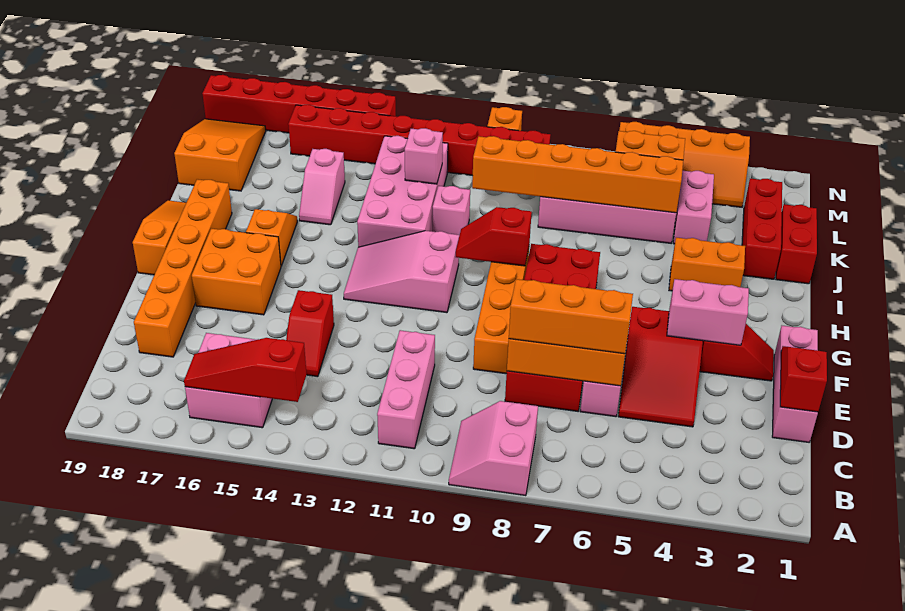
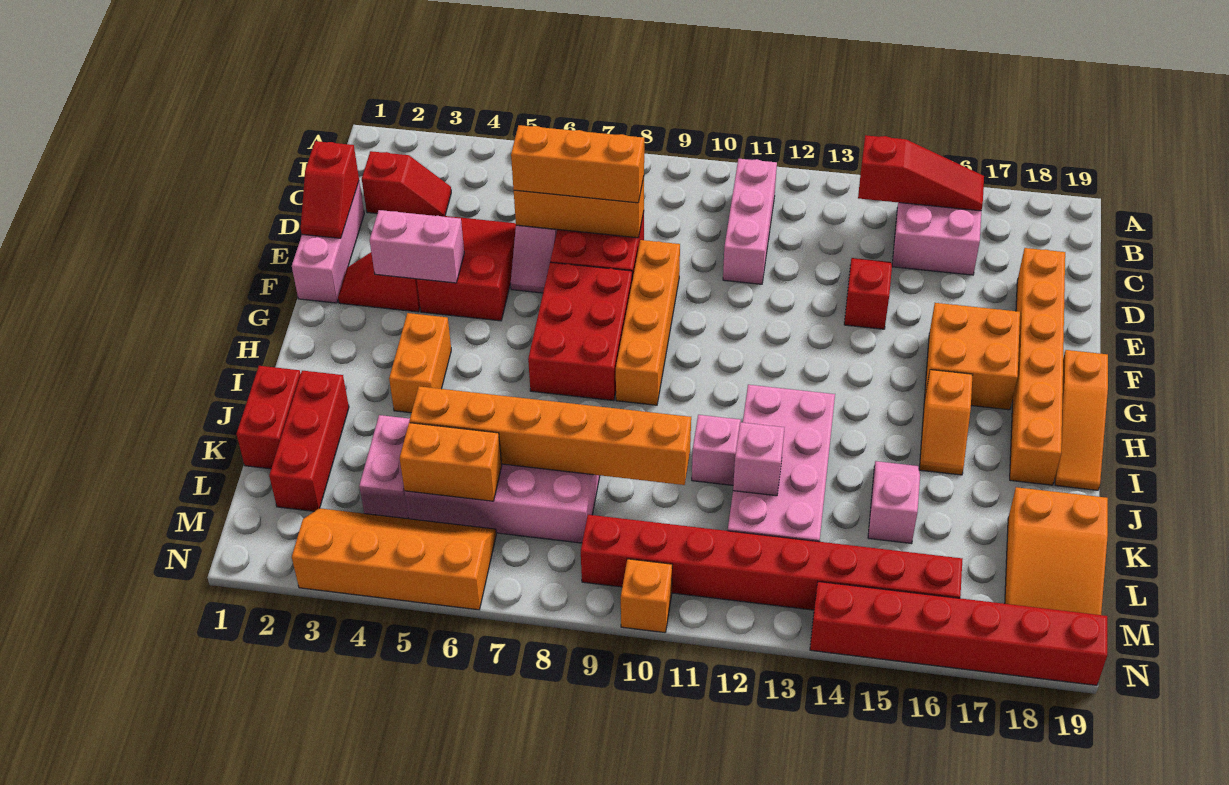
pink 2x2 slope [449,401,538,496] -> none
pink 2x3 slope [344,231,459,313] -> none
red 1x2 slope [456,207,532,266] -> red 1x2 slope moved to [362,151,451,217]
orange 1x2 brick [669,238,745,291] -> orange 1x2 brick turned to [389,313,451,413]

